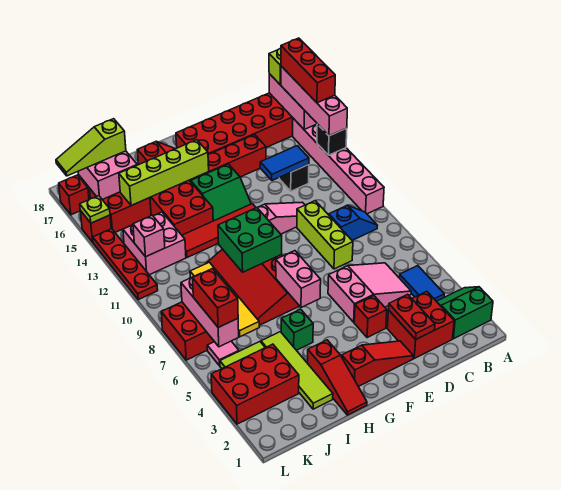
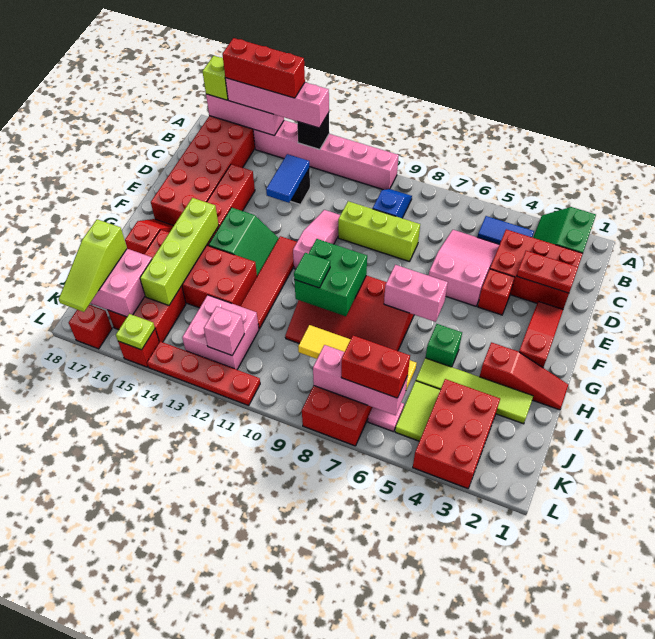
red 2x2 brick [387,291,454,358] -> red 2x3 brick [490,229,583,309]
none -> green 1x1 tile [294,253,330,288]

